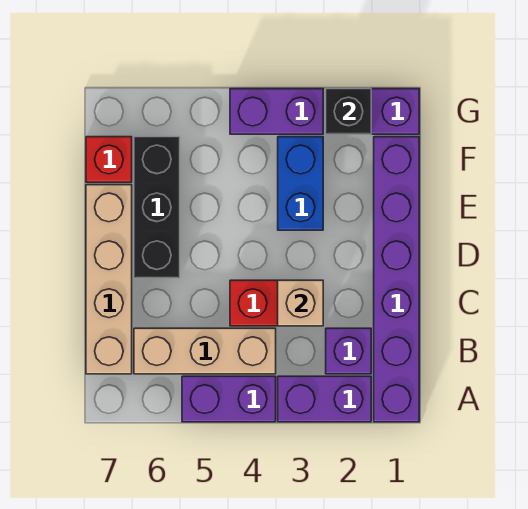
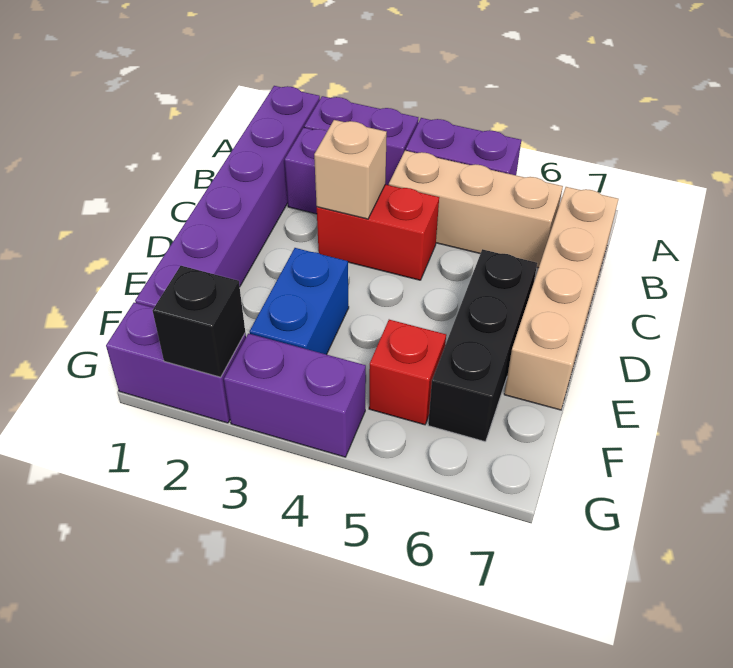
red 1x1 brick [86,137,132,182] -> red 1x1 brick moved to [369,320,446,425]

